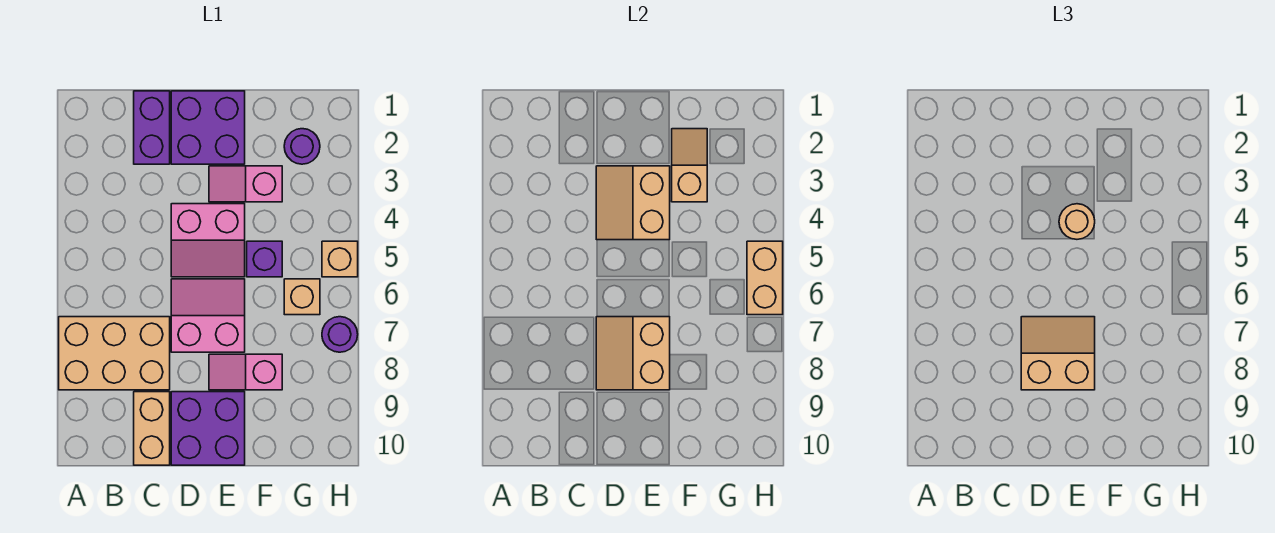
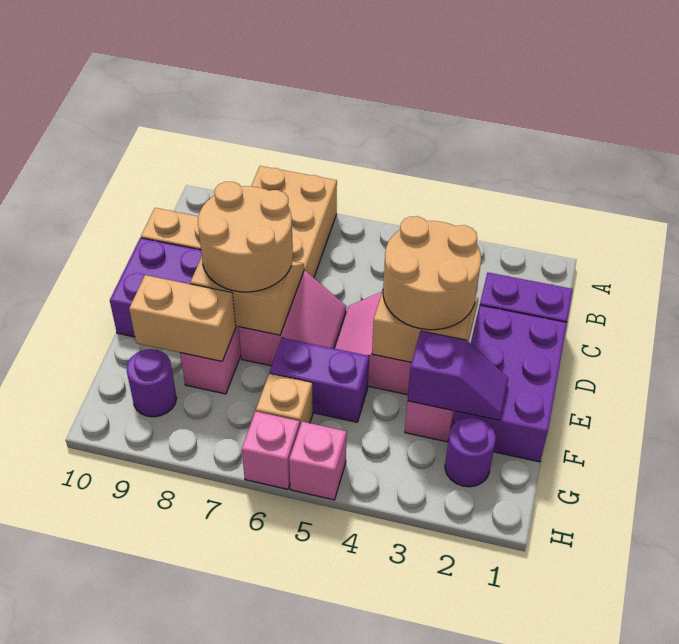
purple 2x2 brick [171,91,245,164] -> purple 2x3 brick [452,305,567,462]
tan 2x2 slope [1021,317,1095,390] -> tan 2x2 round brick [198,182,293,292]
tan 1x1 round brick [1059,204,1095,239] -> tan 2x2 round brick [383,216,481,330]
tan 1x2 slope [672,129,707,202] -> purple 1x2 slope [408,331,509,420]
purple 1x1 brick [247,241,282,277] -> purple 1x2 brick [270,338,369,422]
tan 1x1 brick [322,241,358,277] -> pink 1x1 brick [289,422,347,500]
tan 1x2 brick [747,241,783,315] -> tan 1x2 brick moved to [129,275,236,361]
none -> pink 1x1 brick [242,411,300,489]
purple 1x1 round brick [322,317,358,352] -> purple 1x1 round brick moved to [126,349,177,417]

